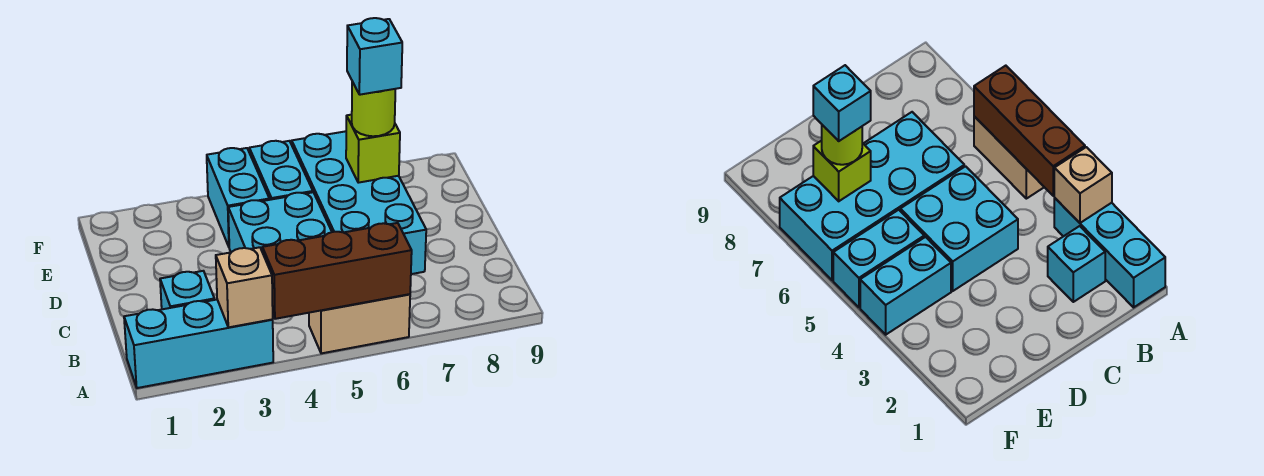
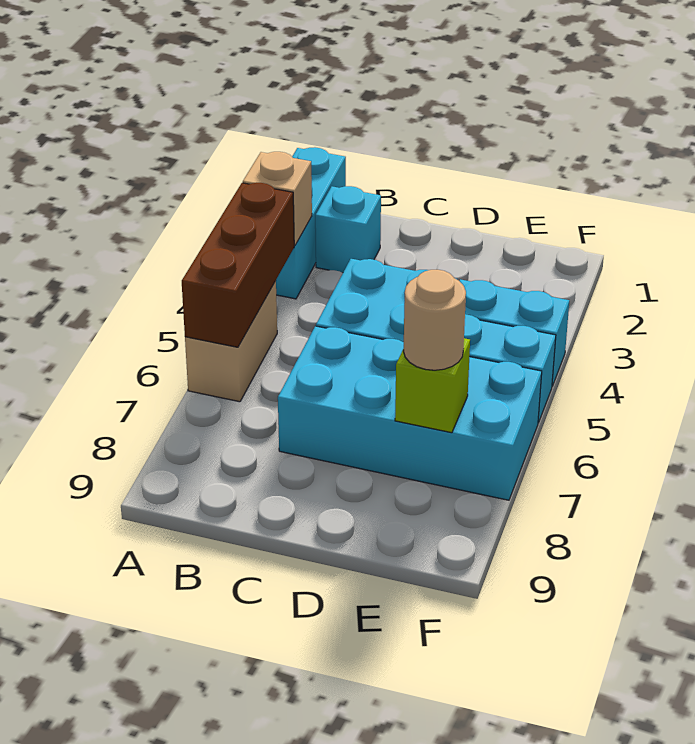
lime 1x1 round brick [352,82,395,136] -> tan 1x1 round brick [404,270,466,370]
cyan 1x1 brick [347,18,402,95] -> none

